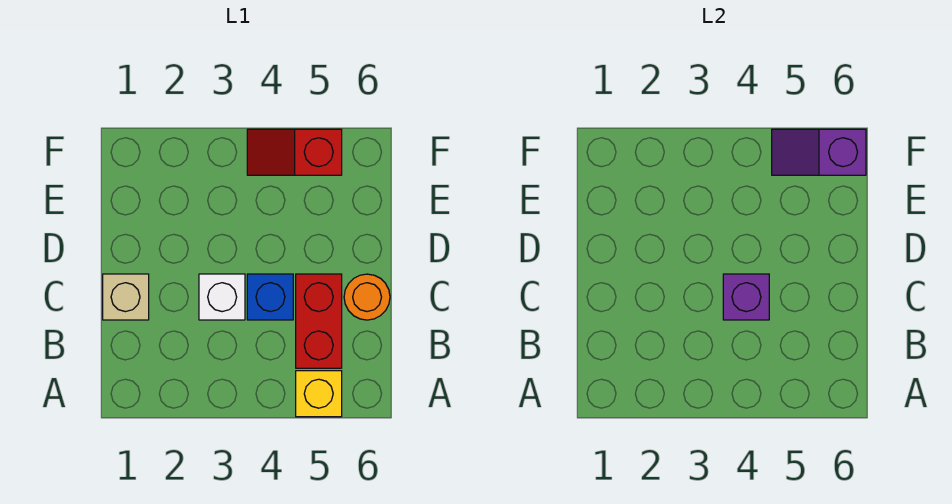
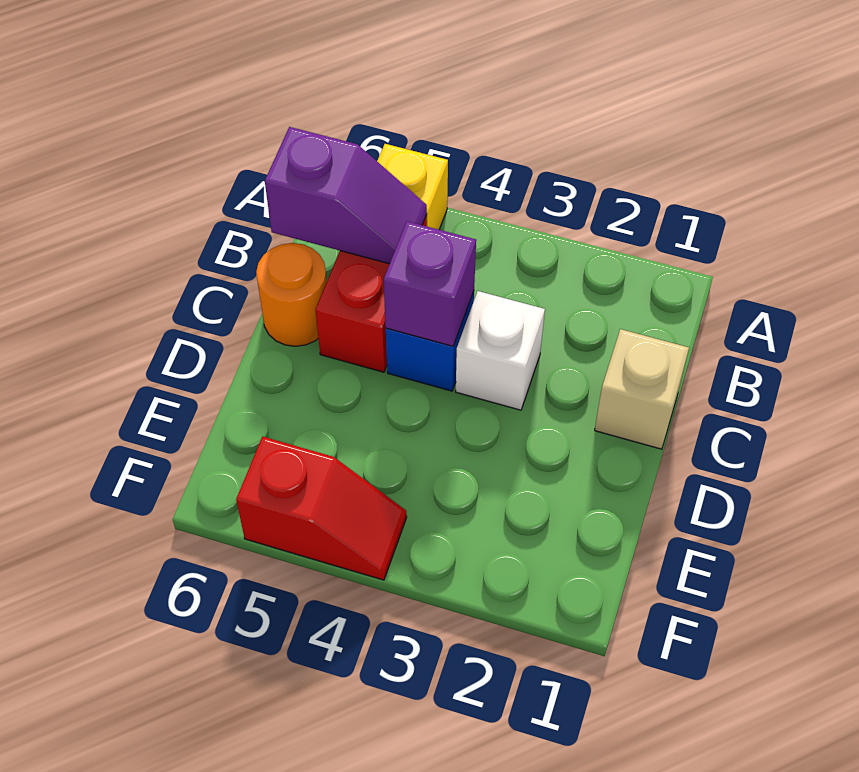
purple 1x2 slope [772,129,866,175] -> purple 1x2 slope moved to [265,127,427,264]

